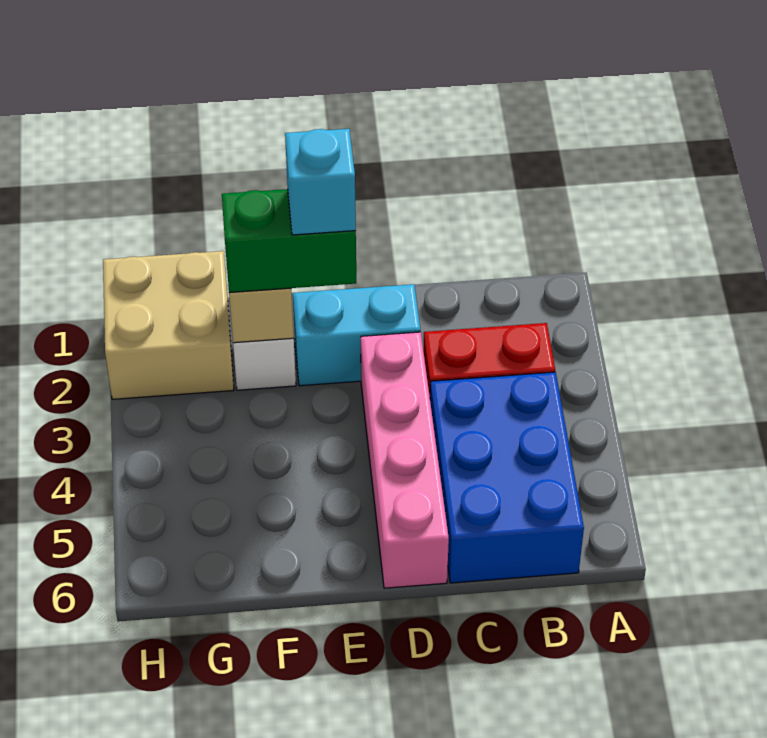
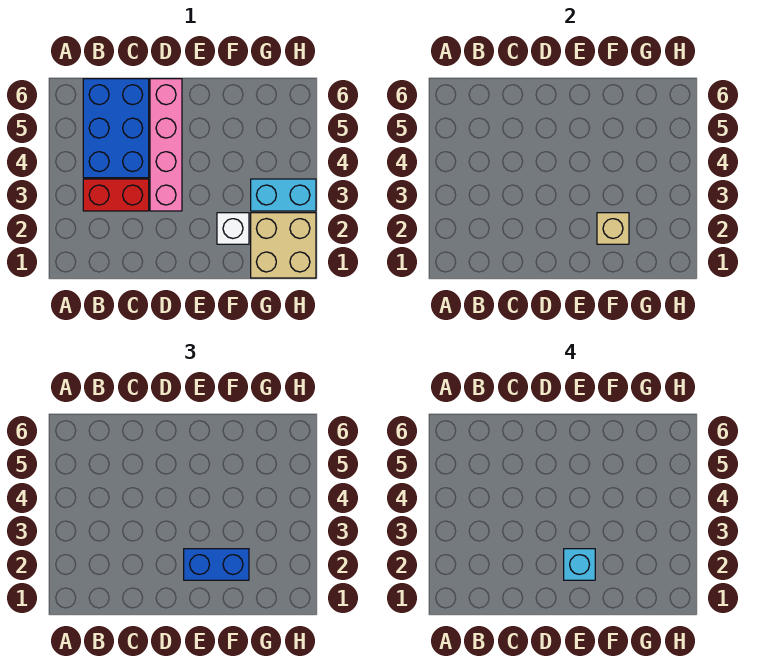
cyan 1x2 brick [293,284,420,386] -> cyan 1x2 brick moved to [251,179,316,211]
green 1x2 brick [222,189,356,293] -> blue 1x2 brick [184,549,249,580]

